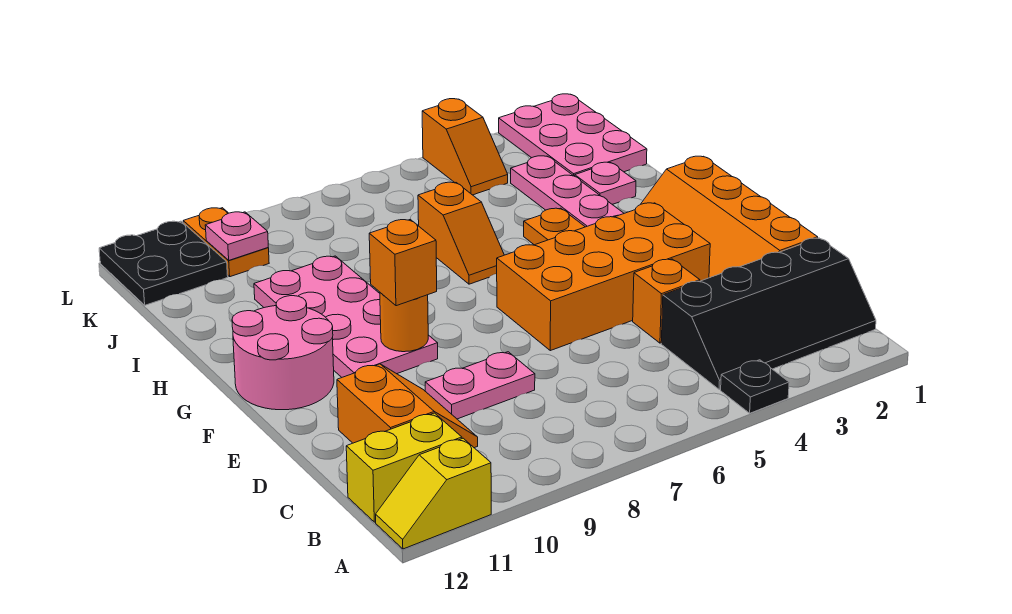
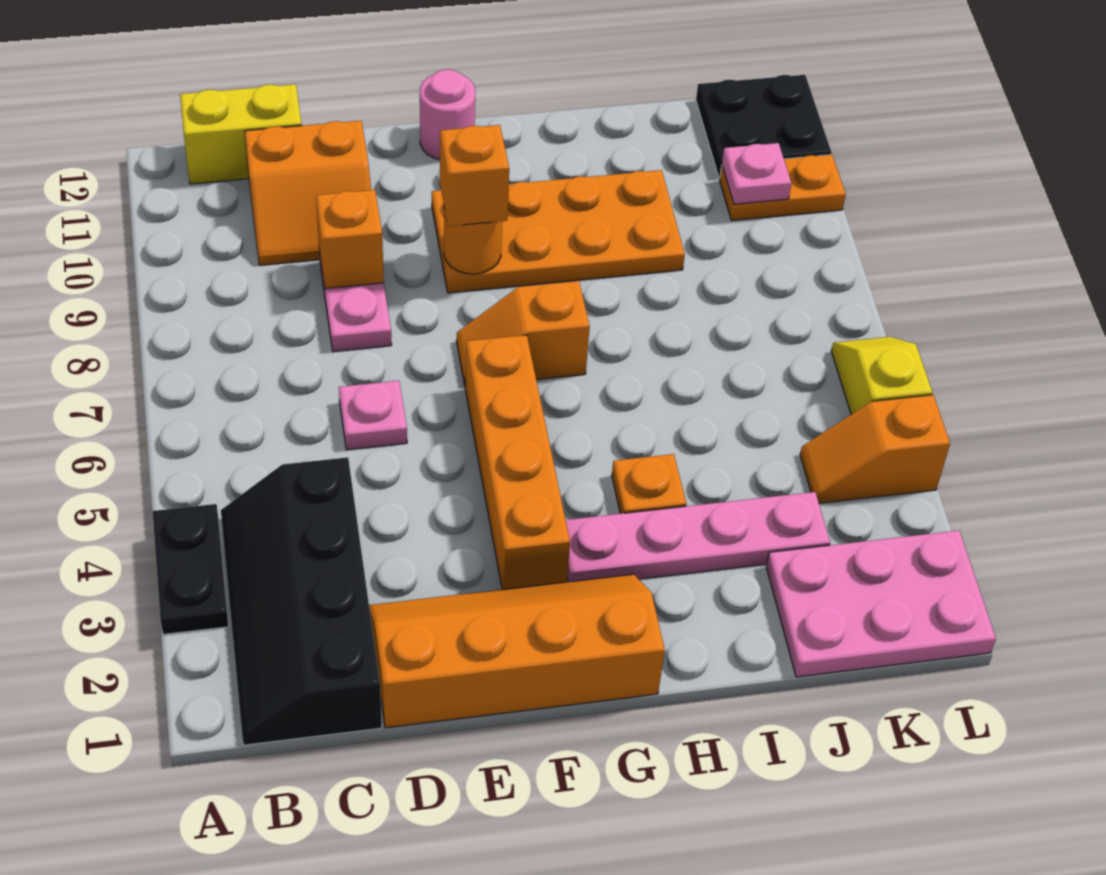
black 1x1 plate [721,360,789,413] -> black 1x2 plate [152,504,229,634]
yellow 1x2 slope [376,438,491,549] -> yellow 1x2 slope moved to [831,337,932,414]
yellow 1x2 brick [346,413,462,522] -> yellow 1x2 brick turned to [180,84,302,184]
orange 1x1 brick [633,259,700,343] -> orange 1x1 brick moved to [316,190,384,289]
orange 2x4 brick [497,203,710,351] -> orange 1x4 brick [465,335,570,590]
pink 2x4 plate [254,256,438,377] -> orange 2x4 plate [432,170,685,293]
pink 2x2 round brick [232,296,334,410] -> pink 1x1 round brick [420,70,475,160]
orange 1x2 slope [418,182,504,284] -> orange 1x2 slope moved to [456,281,590,385]
pink 1x1 plate [575,162,636,204] -> pink 1x1 plate moved to [339,381,407,450]

